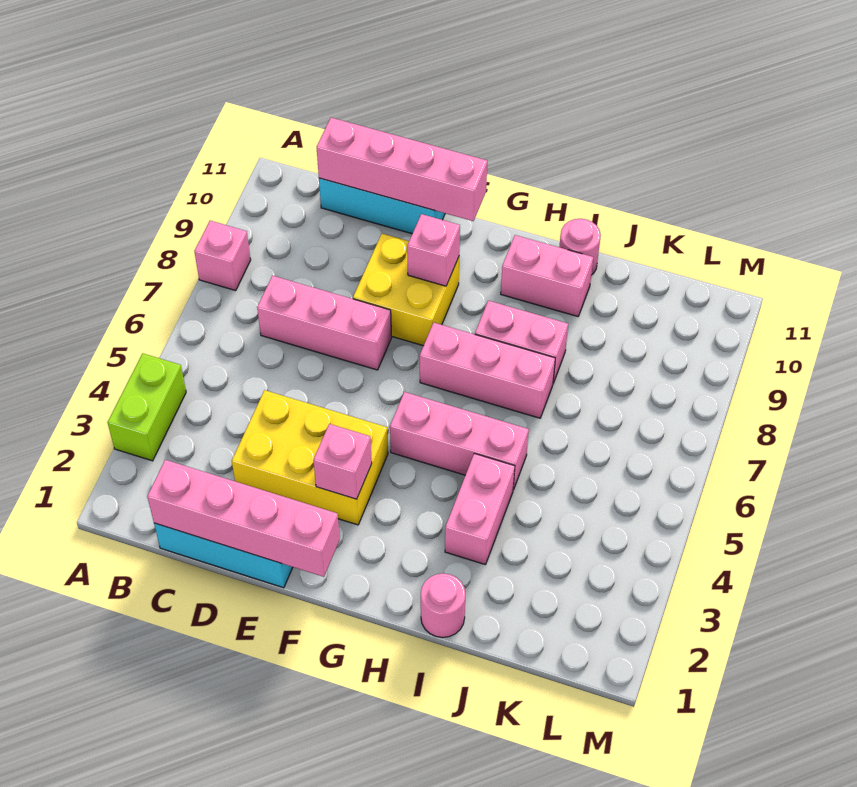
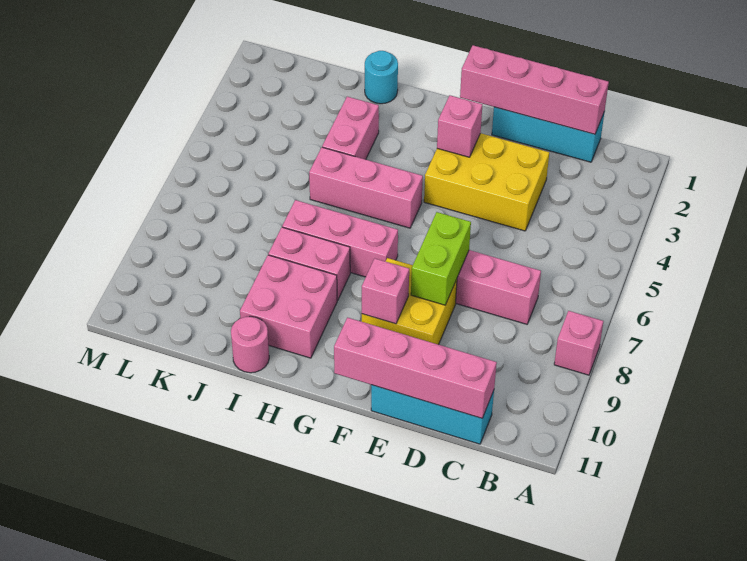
lime 1x2 brick [108,353,186,461] -> lime 1x2 brick moved to [411,212,471,305]
pink 1x2 brick [501,235,593,317] -> pink 2x2 brick [240,255,337,358]
pink 1x1 round brick [421,573,465,638] -> cyan 1x1 round brick [365,51,398,104]

